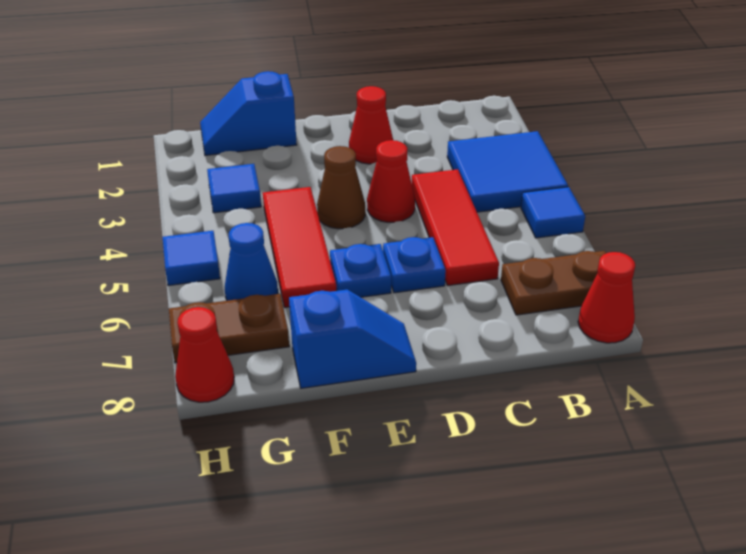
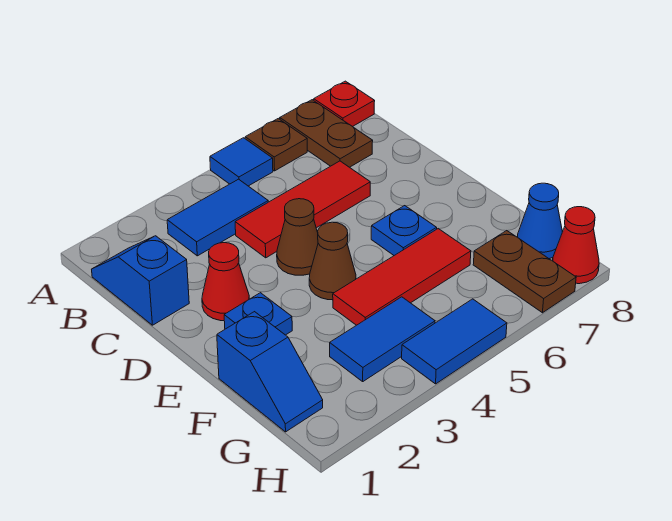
blue 2x2 tile [447,131,568,212] -> blue 1x2 tile [167,179,268,256]
none -> brown 1x1 plate [245,119,307,171]
red 1x1 cone [578,252,635,343] -> red 1x1 plate [314,81,375,127]
red 1x1 cone [367,140,415,222] -> brown 1x1 cone [277,199,318,275]
blue 1x1 plate [383,237,446,293] -> blue 1x1 plate moved to [224,293,292,335]
blue 1x2 slope [289,290,416,388] -> blue 1x2 slope moved to [92,236,189,325]
blue 1x1 tile [207,164,261,213] -> blue 1x2 tile [330,297,435,381]
blue 1x1 cone [225,223,278,301] -> blue 1x1 cone moved to [518,183,562,259]
blue 1x1 tile [162,231,220,286] -> blue 1x2 tile [402,299,507,384]

